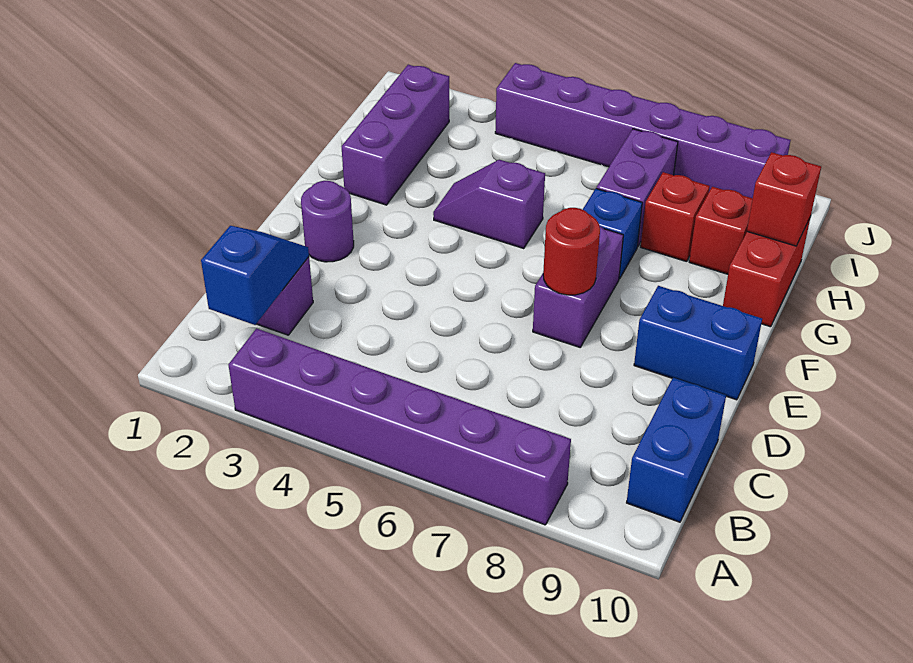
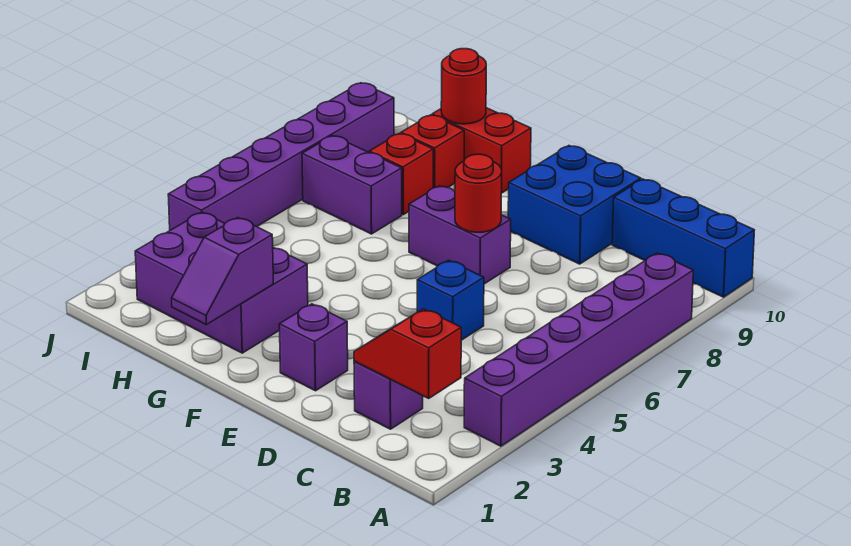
blue 1x2 slope [201,226,309,325] -> red 1x2 slope [354,309,461,398]
blue 1x2 brick [627,378,726,522] -> blue 1x3 brick [612,179,754,297]
purple 1x1 round brick [301,181,354,262] -> purple 1x1 brick [279,304,348,391]
blue 1x2 brick [634,286,762,400] -> blue 2x2 brick [508,146,641,264]
purple 1x3 brick [342,65,449,205] -> purple 2x3 brick [135,212,308,353]
purple 1x2 slope [433,160,545,248] -> purple 1x2 slope moved to [172,218,273,325]
blue 1x1 brick [583,189,642,279] -> blue 1x1 brick moved to [417,260,484,340]
red 1x1 brick [747,152,821,246] -> red 1x1 round brick [441,49,486,124]

